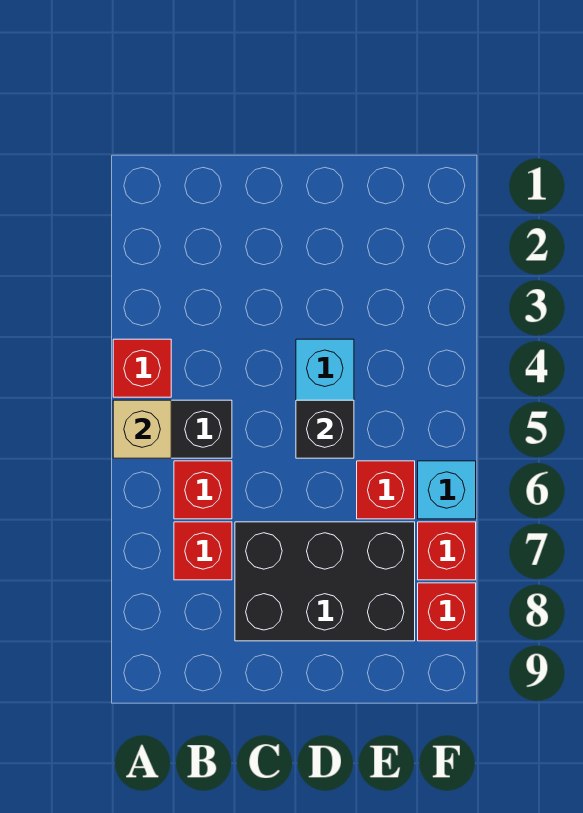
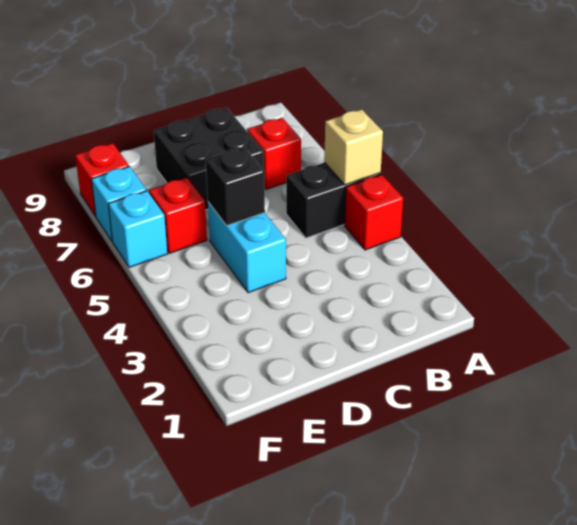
red 1x1 brick [174,461,232,519] -> none
black 2x3 brick [235,522,415,641] -> black 2x2 brick [154,108,264,210]
red 1x1 brick [418,522,476,580] -> cyan 1x1 brick [91,166,146,241]

